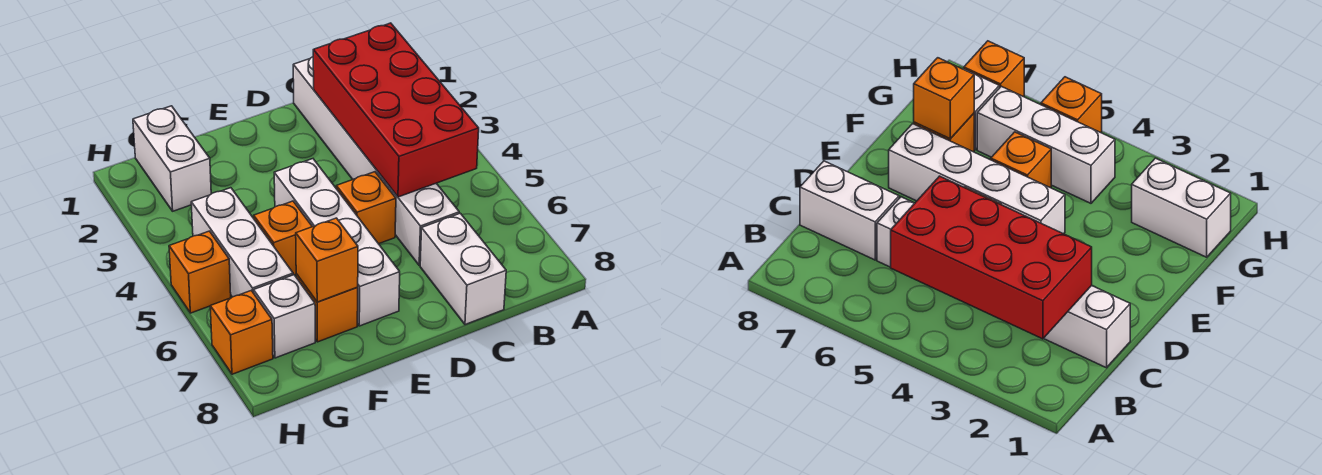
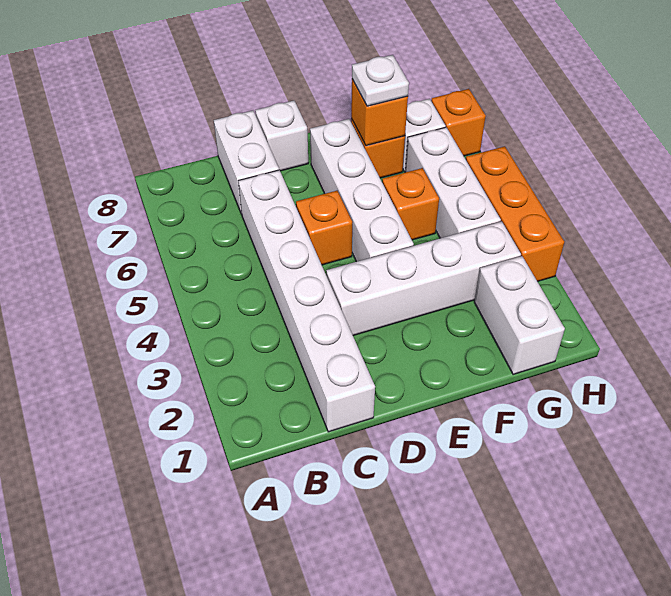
red 2x4 brick [313,23,479,197] -> none
none -> white 1x4 brick [326,221,521,336]
none -> white 1x1 brick [255,101,308,171]
none -> white 1x1 plate [352,55,409,106]
orange 1x1 brick [169,231,231,313] -> orange 1x3 brick [466,146,564,282]

